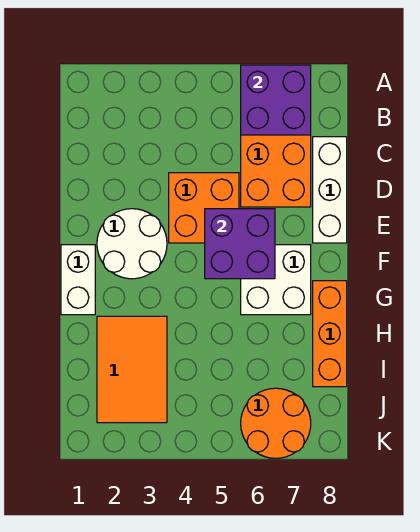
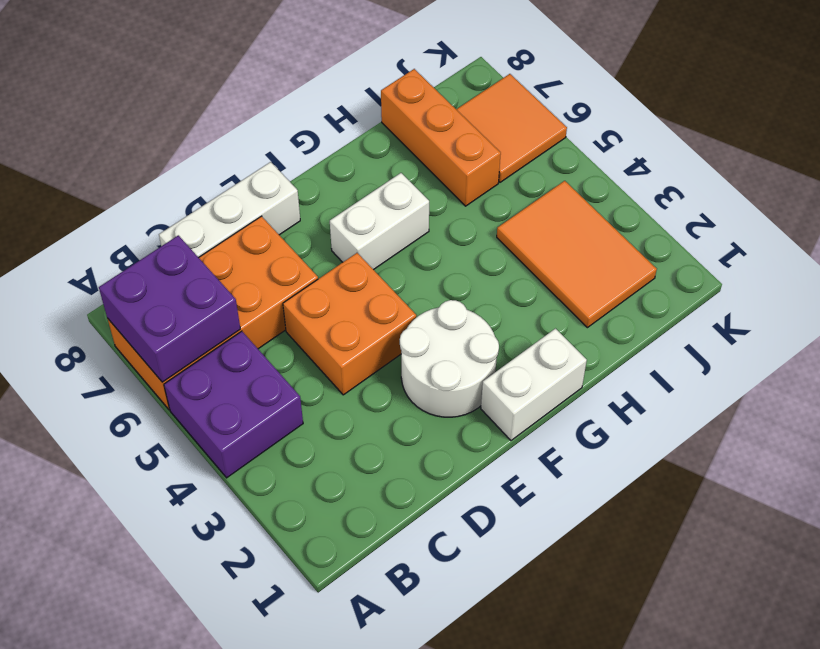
purple 2x2 brick [205,209,275,279] -> purple 2x2 brick moved to [164,331,303,478]
white 2x2 brick [241,245,311,315] -> white 1x2 brick [330,173,429,270]
orange 1x3 brick [313,281,347,387] -> orange 1x3 brick turned to [381,69,501,206]
orange 2x3 tile [97,316,167,423] -> orange 2x3 tile turned to [497,181,657,328]
orange 2x2 round brick [241,388,311,458] -> orange 2x2 tile [456,74,567,182]

